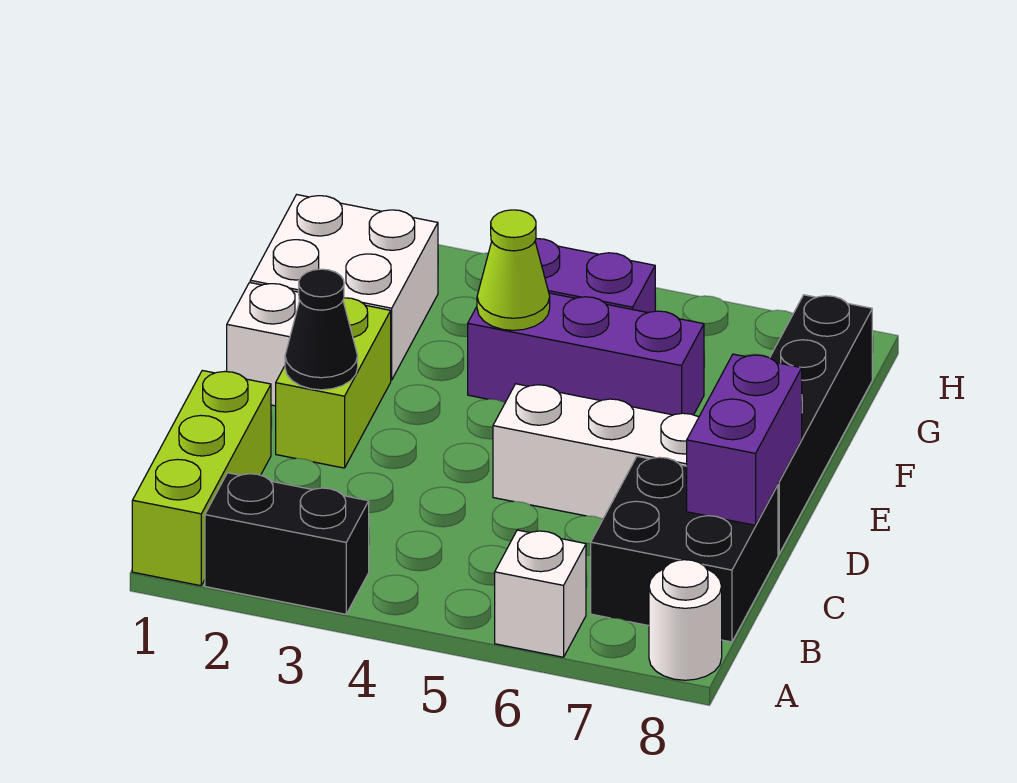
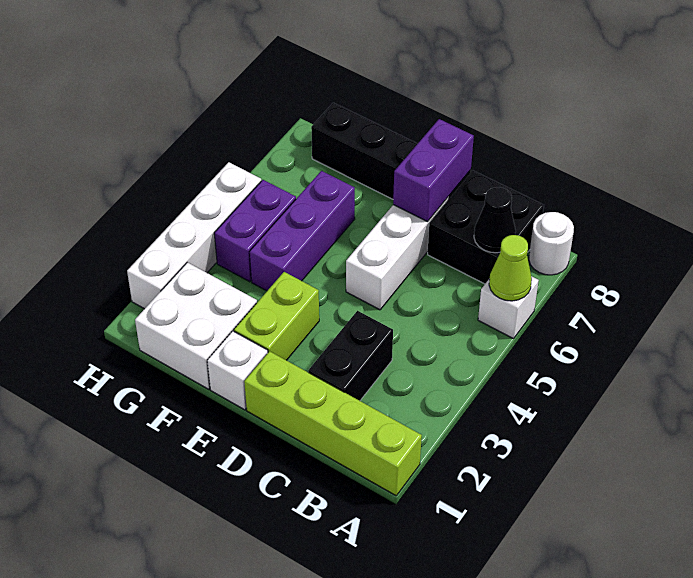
lime 1x3 brick [132,371,271,586] -> lime 1x4 brick [244,351,422,496]
black 1x2 brick [205,473,369,614] -> black 1x2 brick moved to [308,311,393,401]
purple 1x2 brick [687,354,802,525] -> purple 1x2 brick turned to [393,119,474,222]
lime 1x2 brick [276,298,391,468] -> lime 1x2 brick turned to [234,272,319,360]
black 1x1 cone [285,269,358,390] -> black 1x1 cone moved to [474,187,516,253]
lime 1x1 cone [477,210,550,330] -> lime 1x1 cone moved to [489,235,532,301]
none -> white 1x4 brick [127,162,261,309]

